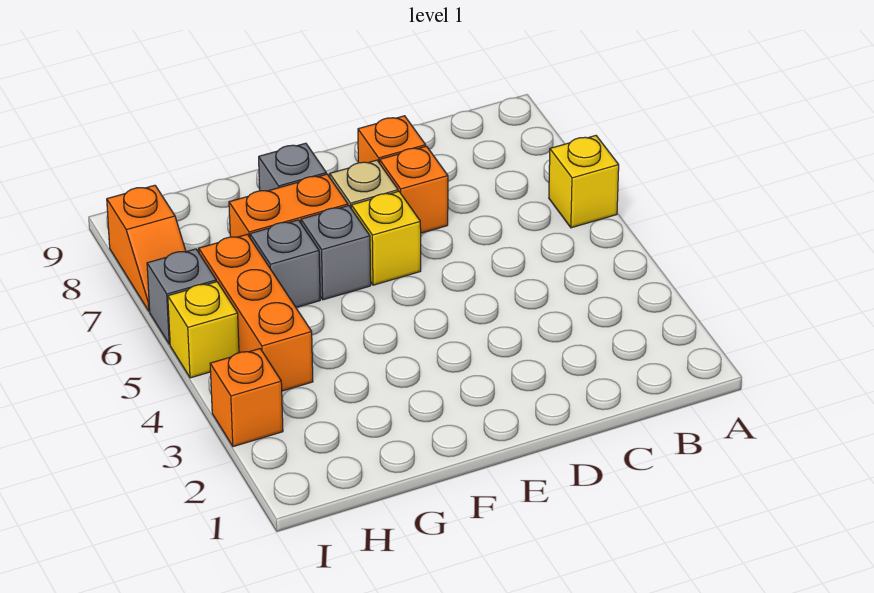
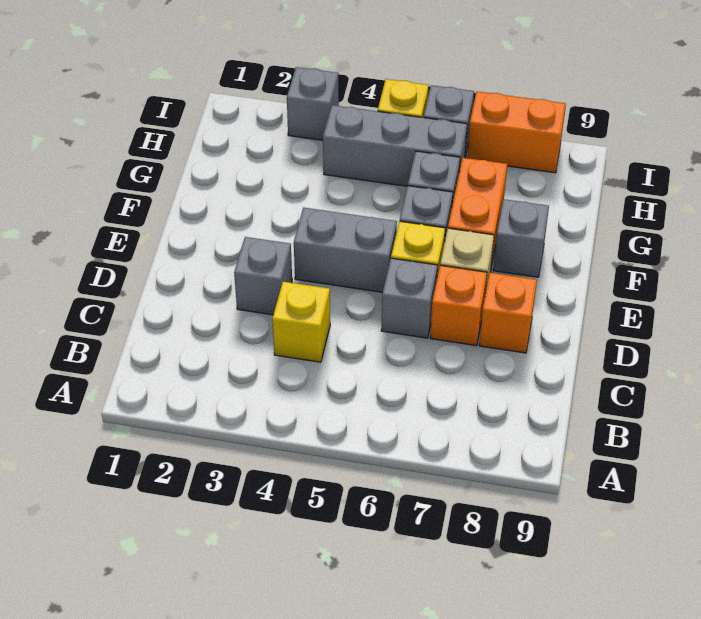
yellow 1x1 brick [549,136,619,228] -> yellow 1x1 brick moved to [272,282,330,362]
none -> grey 1x1 brick [234,237,292,315]
none -> grey 1x1 brick [381,258,438,338]
none -> grey 1x2 brick [294,208,397,292]
orange 1x3 brick [199,234,313,391] -> grey 1x3 brick [323,105,467,186]
orange 1x1 brick [210,349,283,447] -> grey 1x1 brick [287,67,339,140]
orange 1x2 slope [107,185,186,311] -> orange 1x2 brick [467,91,566,173]

